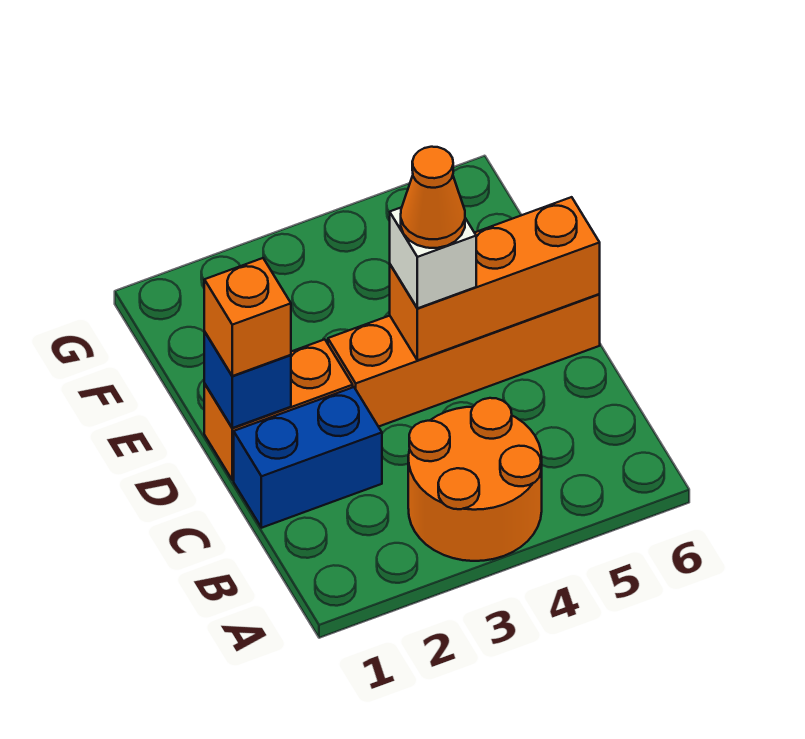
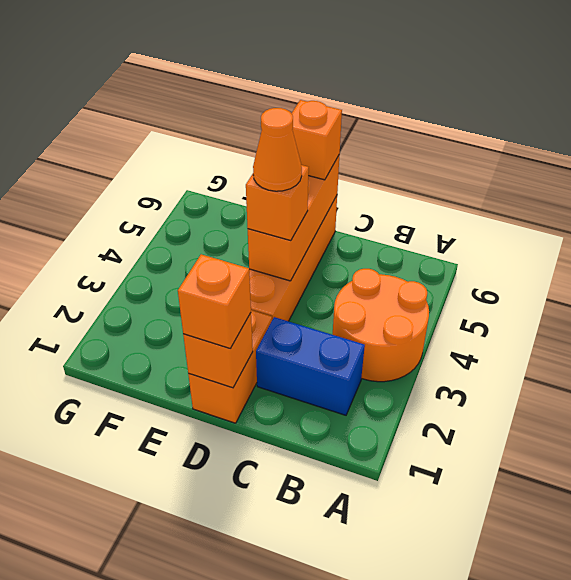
blue 1x2 brick [234,387,382,528] -> blue 1x2 brick turned to [256,317,365,415]
blue 1x1 brick [204,332,291,428] -> orange 1x1 brick [183,313,253,388]
white 1x1 brick [390,207,476,308] -> orange 1x1 brick [246,165,309,241]
none -> orange 1x1 brick [291,100,342,180]

